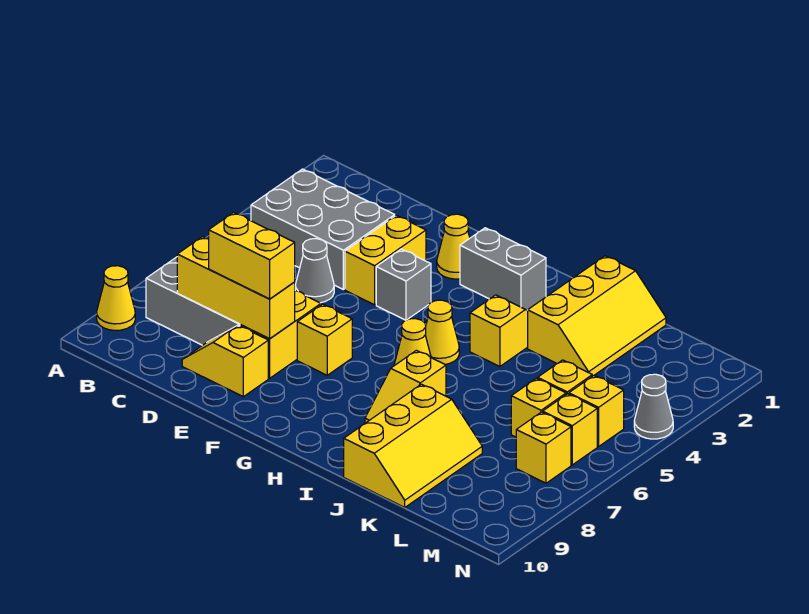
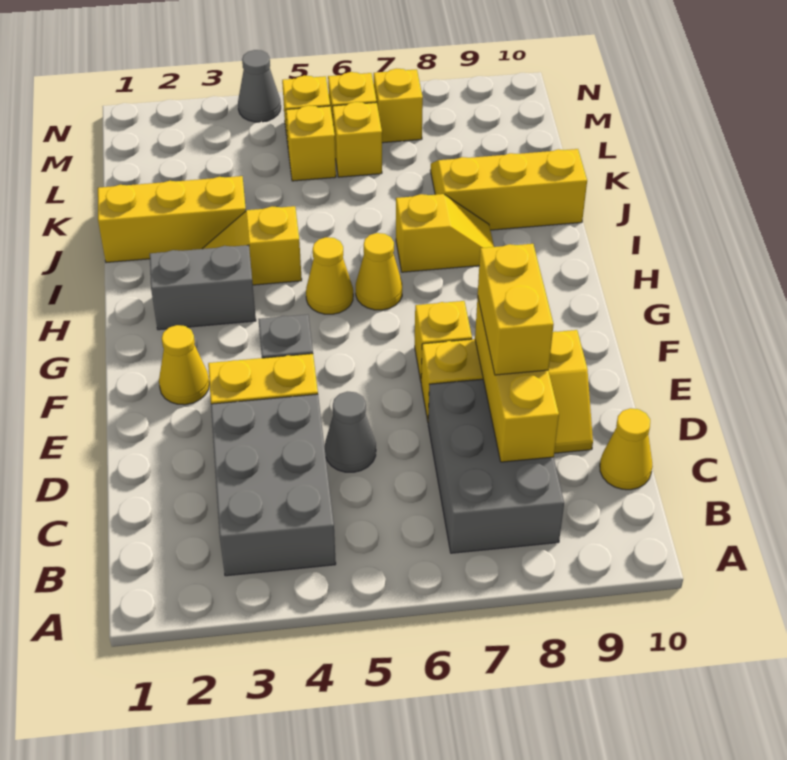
yellow 1x1 cone [97,266,135,330] -> yellow 1x1 cone moved to [600,408,652,490]
grey 1x2 brick [460,228,546,310] -> grey 1x2 brick turned to [150,245,256,330]

